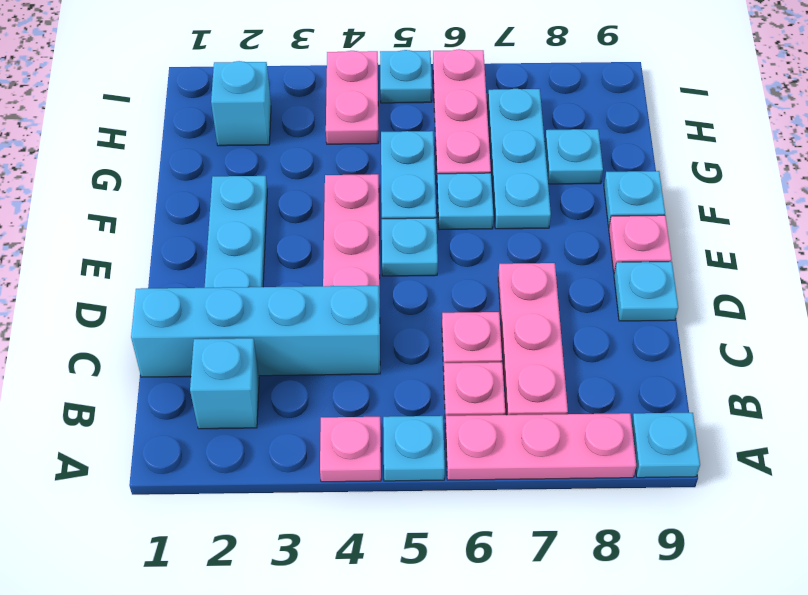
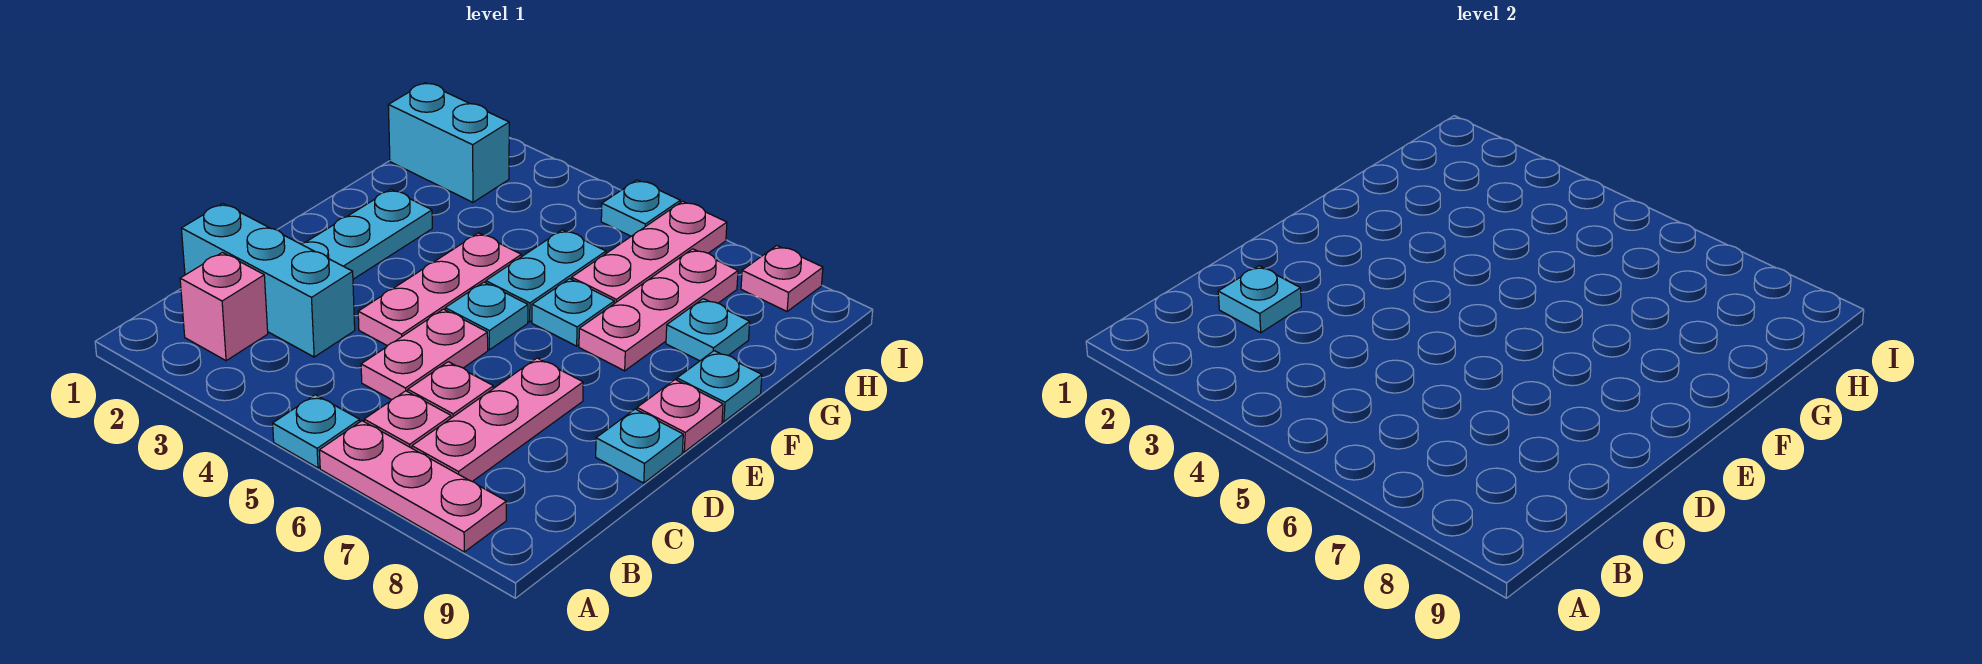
pink 1x1 plate [320,417,381,482] -> pink 1x1 plate moved to [741,246,823,311]
cyan 1x1 plate [632,413,700,478] -> cyan 1x1 plate moved to [1218,266,1301,333]
cyan 1x1 brick [190,338,259,429] -> pink 1x1 brick [180,252,268,361]
cyan 1x4 brick [131,286,380,377] -> cyan 1x3 brick [181,203,355,357]
cyan 1x3 plate [488,89,551,229] -> pink 1x3 plate [579,249,738,371]
cyan 1x1 brick [211,61,271,146] -> cyan 1x2 brick [388,83,509,202]
pink 1x2 plate [326,51,378,144] -> pink 1x2 plate moved to [361,309,488,400]

